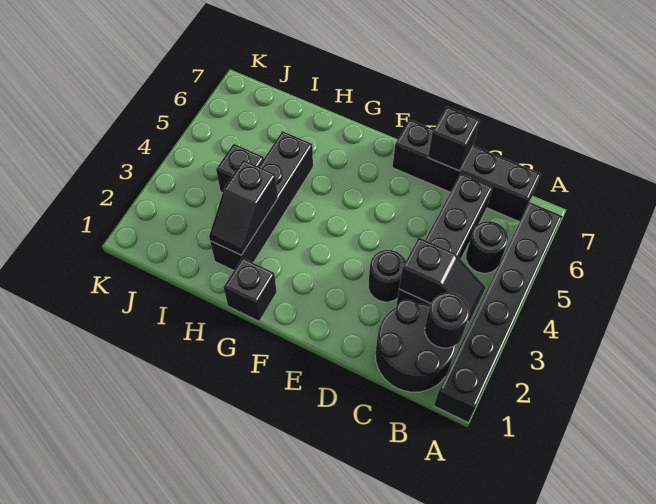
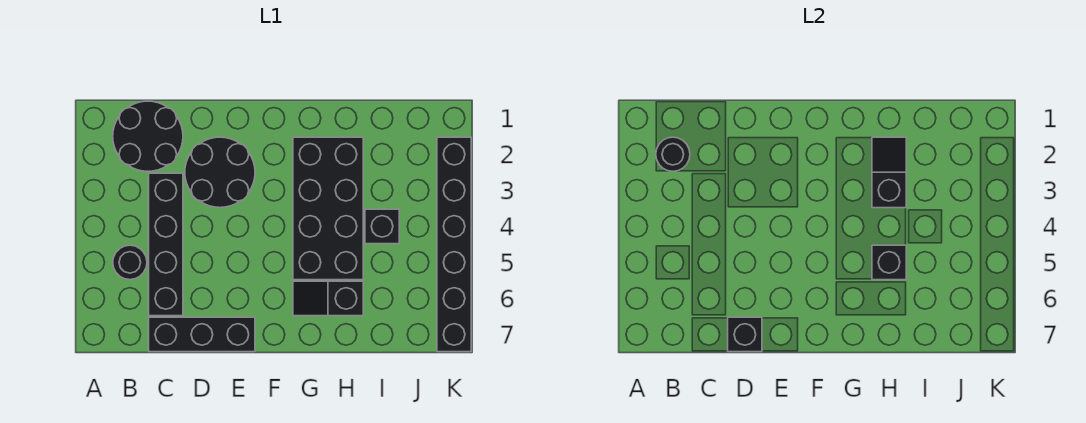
black 1x6 brick [434,202,563,423] -> black 1x6 brick moved to [437,137,471,352]
black 1x2 slope [399,238,486,321] -> black 1x2 slope moved to [293,281,363,316]
black 1x4 brick [393,120,541,222] -> black 1x3 brick [149,317,255,352]
black 1x1 round brick [368,250,406,302] -> black 2x2 round brick [185,137,255,208]
black 1x1 brick [224,258,277,321] -> black 1x1 brick moved to [872,245,906,280]
black 1x4 brick [210,131,313,270] -> black 2x4 brick [293,137,363,280]

